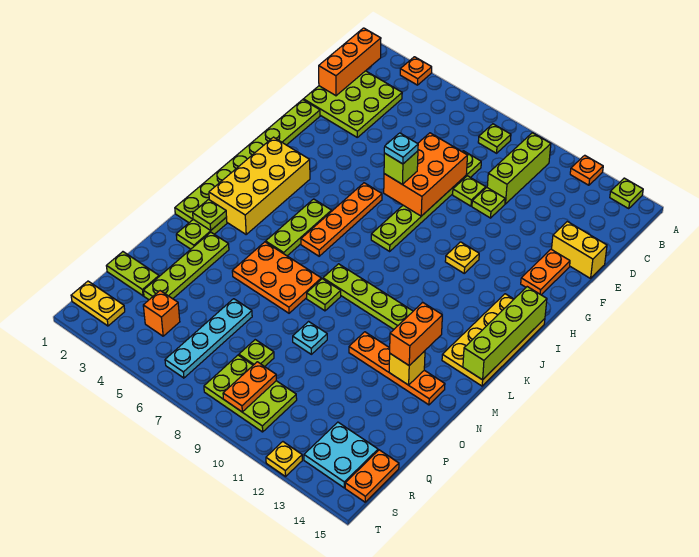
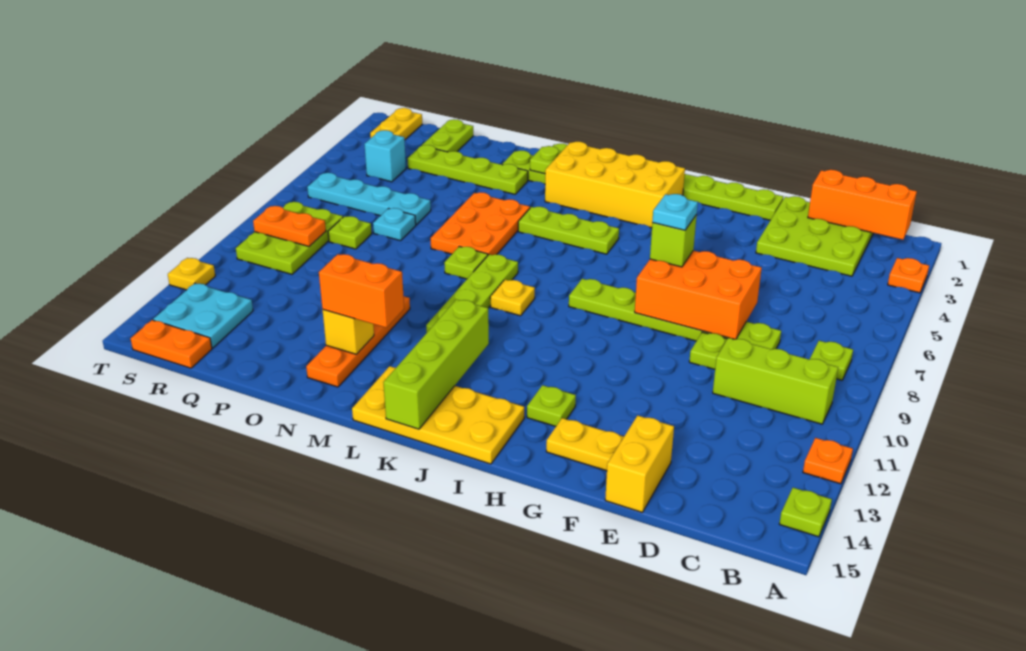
lime 1x1 plate [472,187,505,218] -> lime 1x1 plate moved to [527,385,576,426]
orange 1x2 plate [521,249,570,295] -> yellow 1x2 plate [546,418,624,471]
orange 1x4 plate [301,183,382,256] -> none
yellow 1x1 plate [445,242,479,273] -> yellow 1x1 plate moved to [490,280,535,316]
lime 1x4 brick [463,287,547,380] -> lime 1x4 brick turned to [383,299,489,429]
cyan 1x1 plate [293,322,327,354] -> cyan 1x1 plate moved to [373,208,416,241]
orange 1x1 brick [143,291,180,336] -> cyan 1x1 brick [365,130,406,182]

